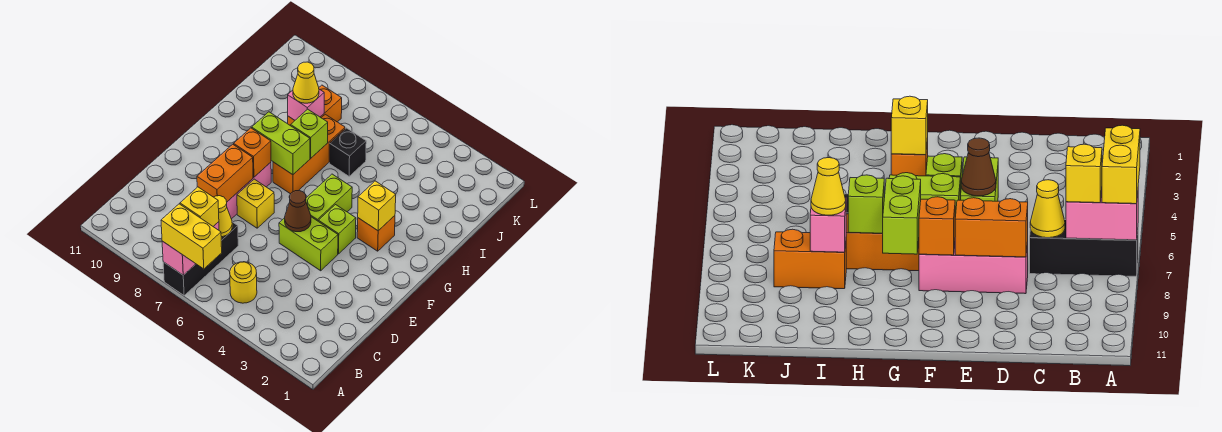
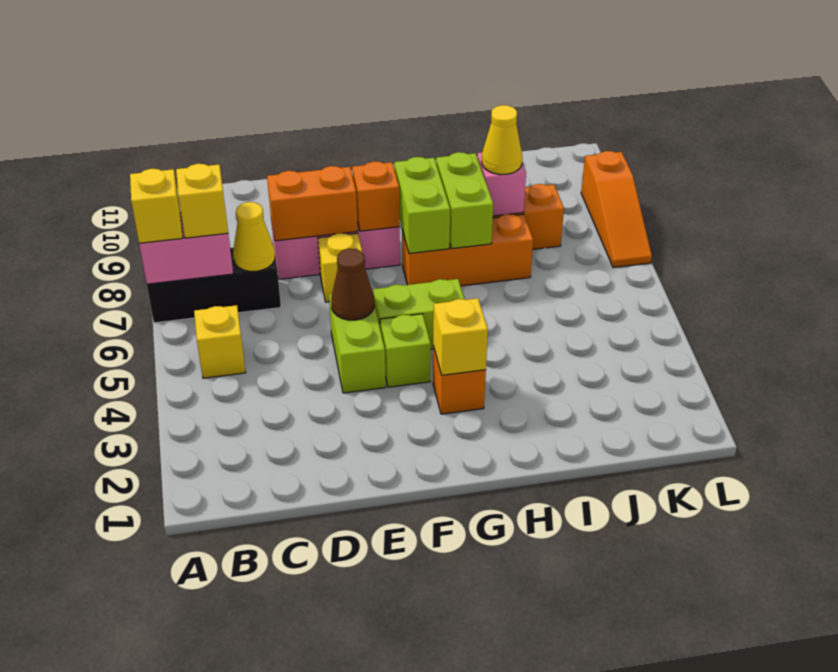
yellow 1x2 brick [161,204,222,269] -> yellow 1x1 brick [130,169,183,243]
yellow 1x1 round brick [230,262,257,303] -> yellow 1x1 brick [194,305,246,378]
lime 1x1 brick [291,109,328,158] -> lime 1x2 brick [436,152,493,249]
black 1x1 brick [329,128,366,176] -> none
none -> orange 1x3 slope [581,151,652,268]

